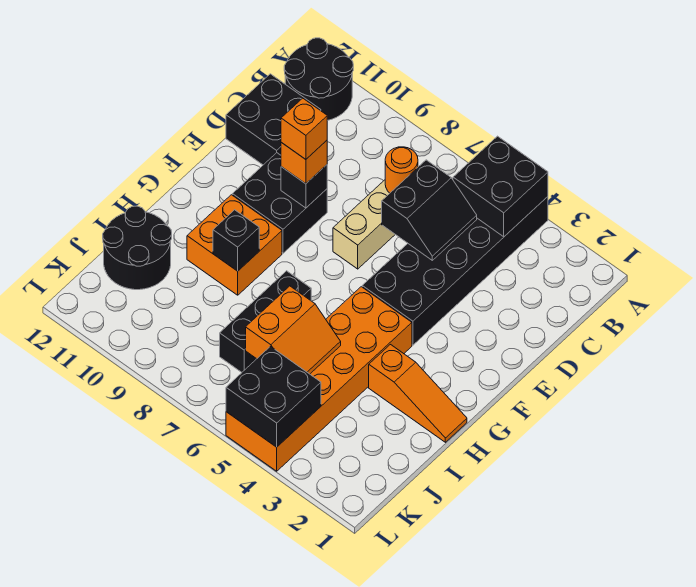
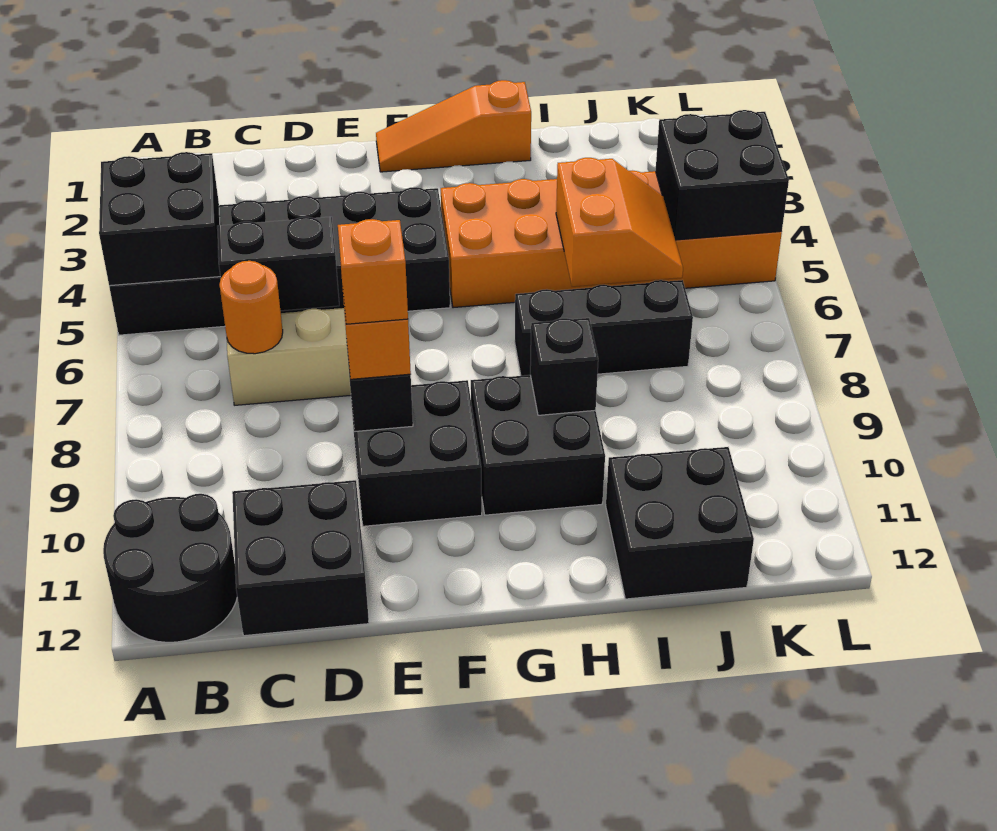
orange 2x2 brick [187,195,282,295] -> black 2x2 brick [471,375,605,515]
orange 1x3 slope [369,345,467,442] -> orange 1x3 slope turned to [376,80,531,172]
orange 2x2 slope [246,286,341,374] -> orange 2x2 slope turned to [556,158,683,287]
black 2x2 round brick [103,206,172,290] -> black 2x2 brick [606,447,754,599]

